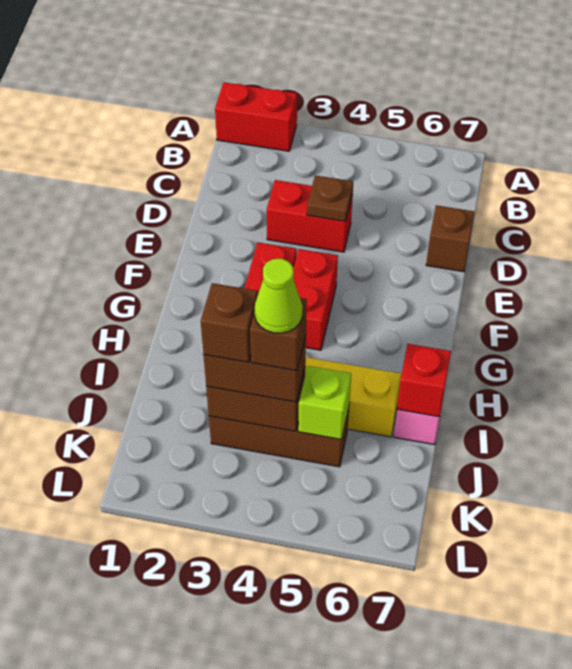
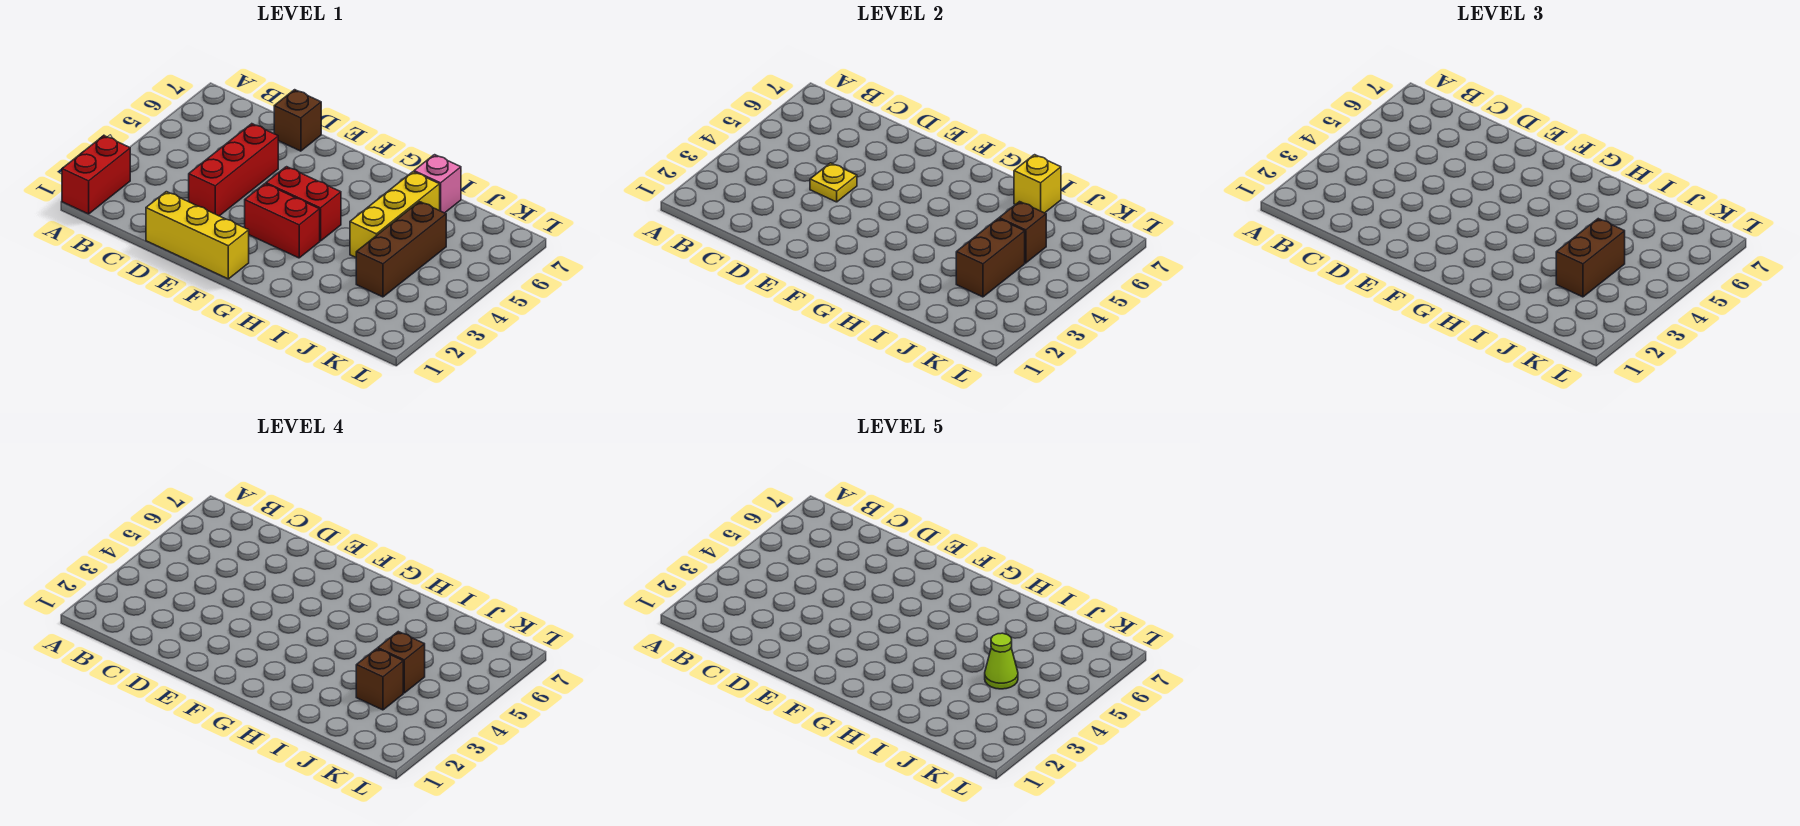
none -> yellow 1x3 brick [146,192,249,279]
red 1x2 brick [267,180,353,252] -> red 1x3 brick [189,124,278,216]
brown 1x1 plate [307,175,353,221] -> yellow 1x1 plate [810,163,857,202]
red 1x1 brick [397,344,451,417] -> yellow 1x1 brick [1014,155,1061,213]
lime 1x1 brick [298,366,351,440] -> brown 1x1 brick [999,202,1046,263]

